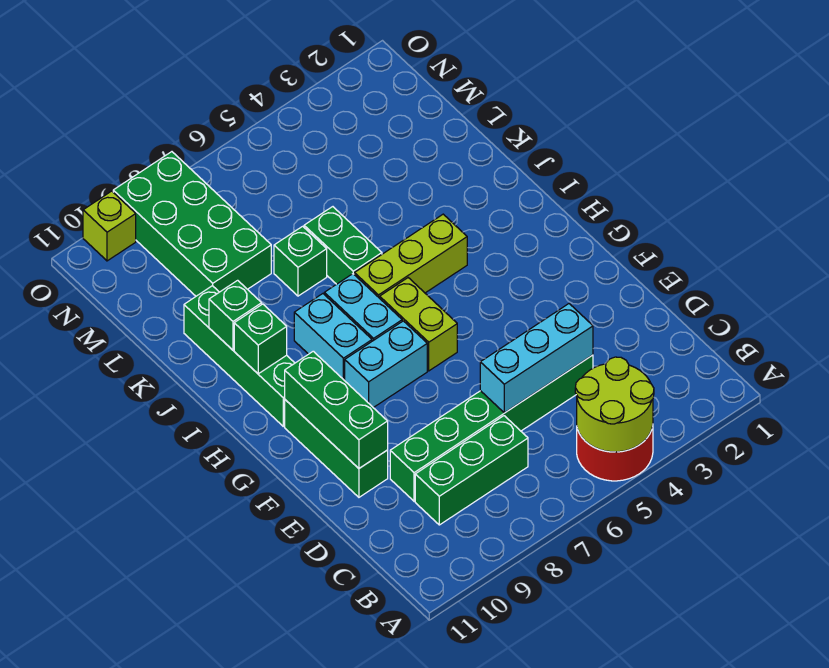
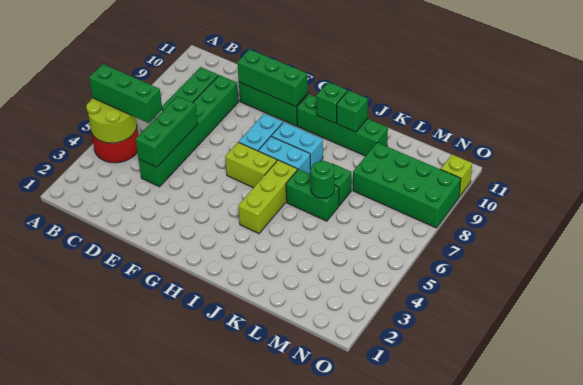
none -> green 1x3 brick [89,64,162,123]
cyan 1x3 brick [480,304,593,413] -> green 1x3 brick [136,96,198,167]
none -> green 1x1 round brick [311,161,334,198]

